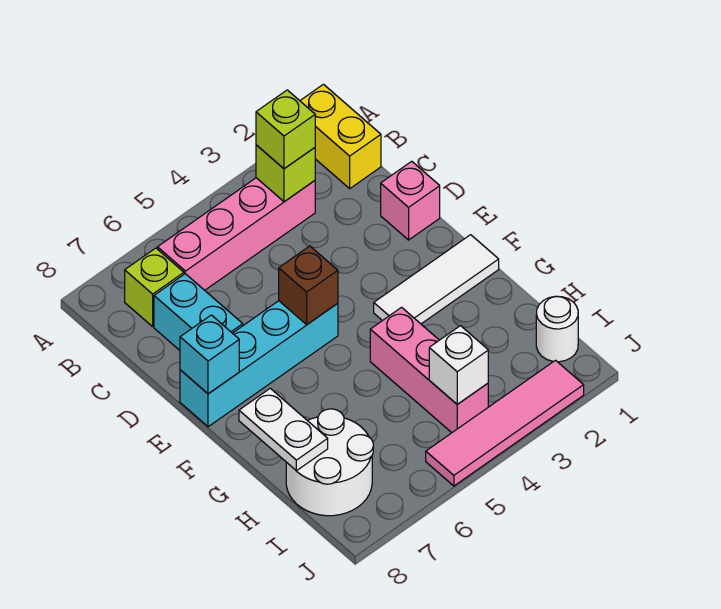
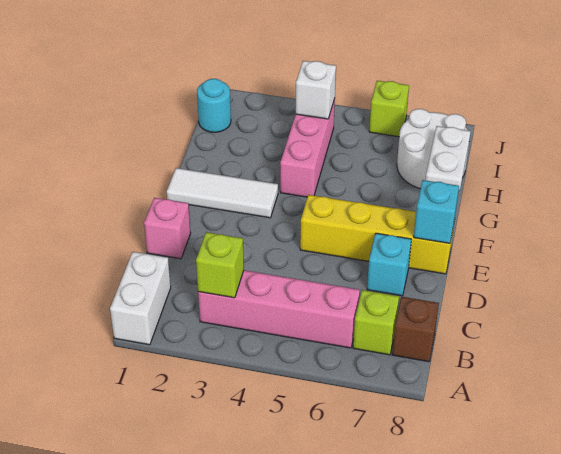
yellow 1x2 brick [300,84,381,188] -> white 1x2 brick [110,252,171,345]
lime 1x1 brick [256,90,315,169] -> lime 1x1 brick moved to [369,81,409,137]
cyan 1x2 brick [154,274,243,350] -> cyan 1x1 brick [367,233,411,296]
cyan 1x4 brick [180,301,338,427] -> yellow 1x4 brick [300,195,454,274]
brown 1x1 brick [279,246,338,324] -> brown 1x1 brick moved to [392,297,439,362]
white 1x1 round brick [536,296,578,362] -> cyan 1x1 round brick [197,79,231,132]
pink 1x4 tile [426,360,584,486] -> none

